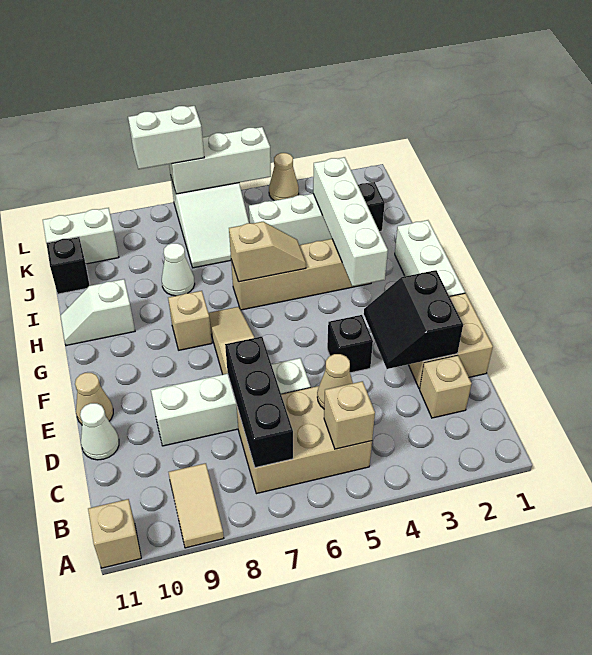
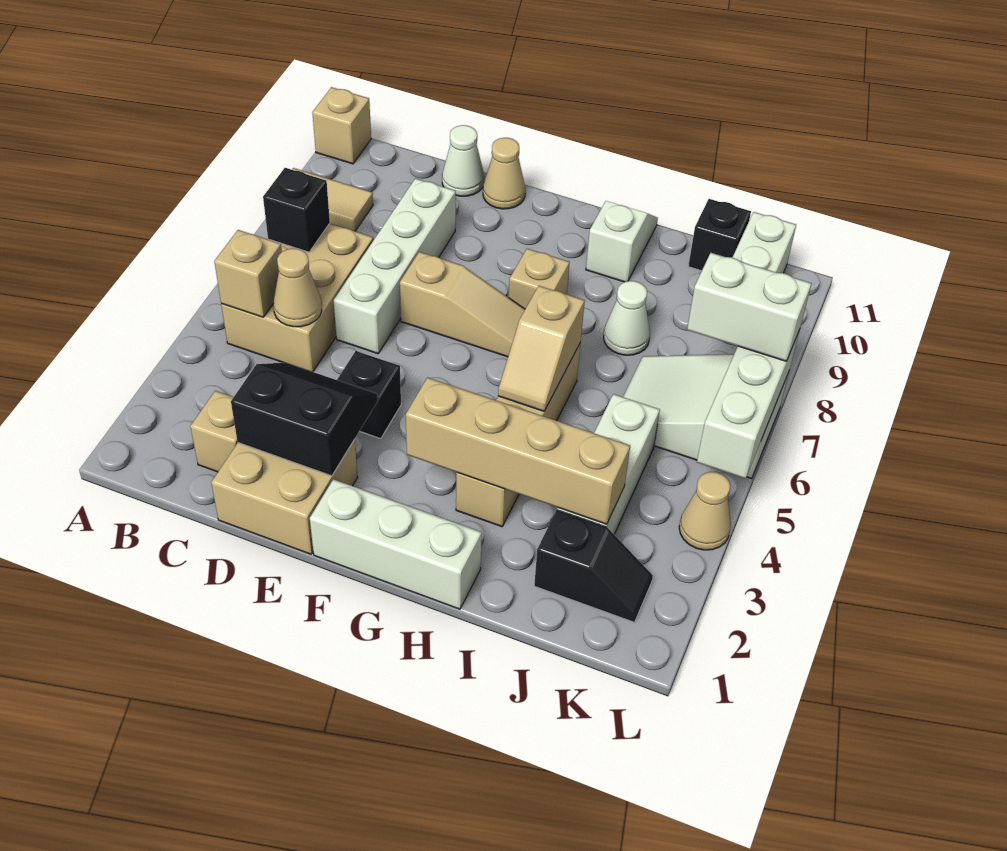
black 1x3 brick [225,337,293,468] -> black 1x1 brick [263,168,330,252]
white 1x4 brick [313,157,388,286] -> tan 1x4 brick [406,377,630,524]
white 1x2 brick [128,106,204,169] -> white 1x2 brick turned to [687,253,812,361]

